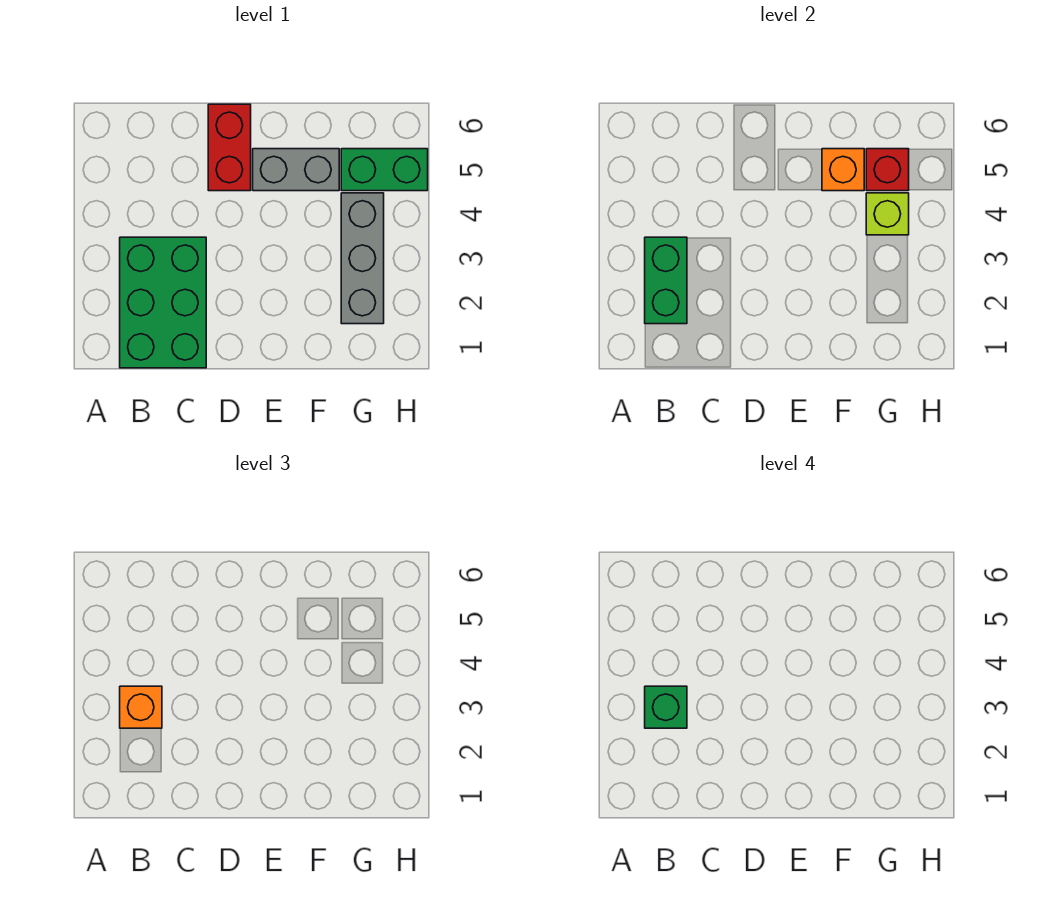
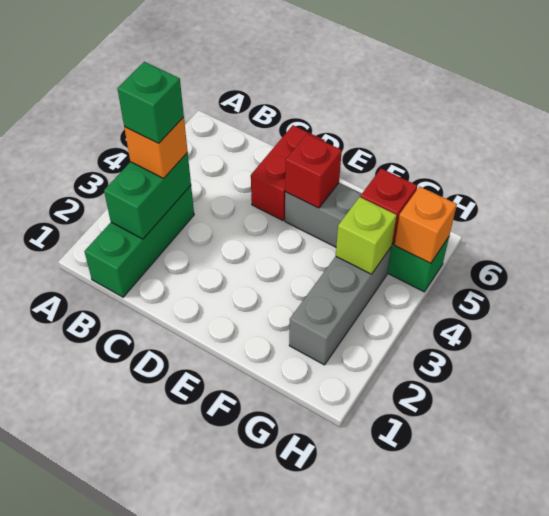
green 2x3 brick [120,237,206,368] -> green 1x3 brick [84,185,194,297]
none -> red 1x1 brick [285,134,342,208]
orange 1x1 brick [822,149,864,191] -> orange 1x1 brick moved to [395,187,457,263]

